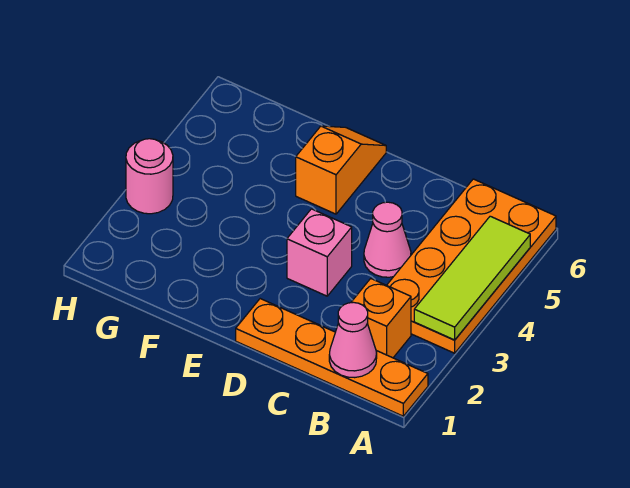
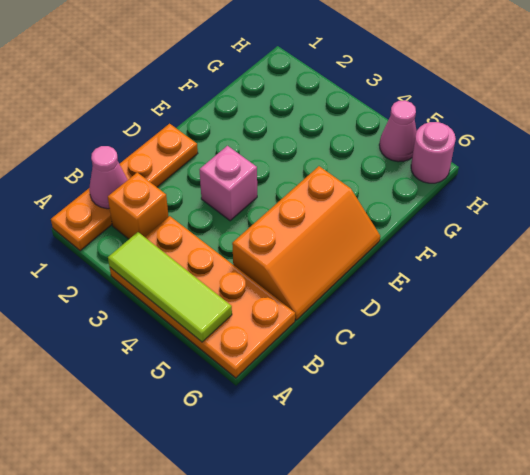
pink 1x1 cone [364,202,411,277] -> pink 1x1 cone moved to [379,100,417,162]
orange 1x2 slope [296,126,386,214] -> orange 2x3 slope [232,166,380,320]
pink 1x1 round brick [126,139,173,214] -> pink 1x1 round brick moved to [411,122,456,183]

